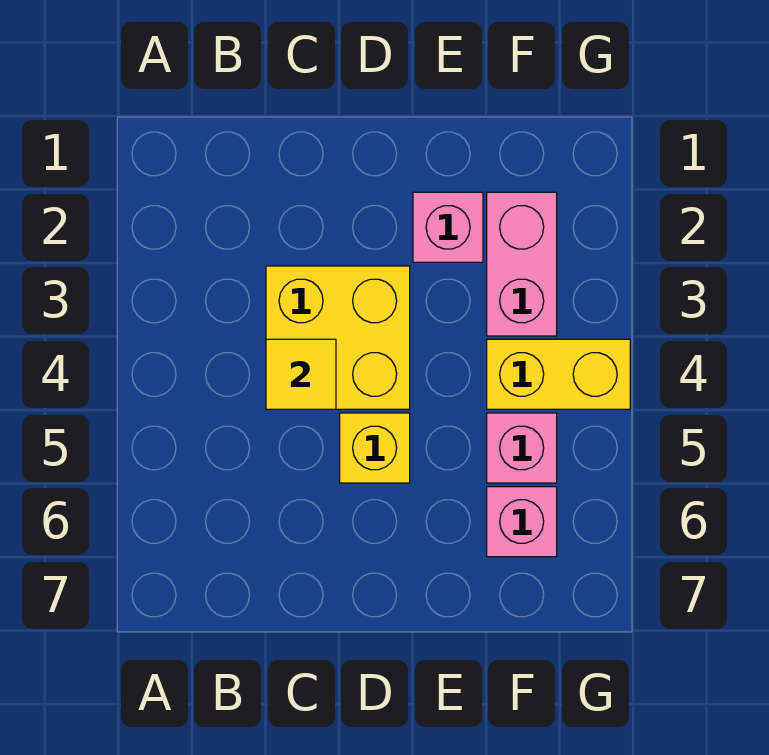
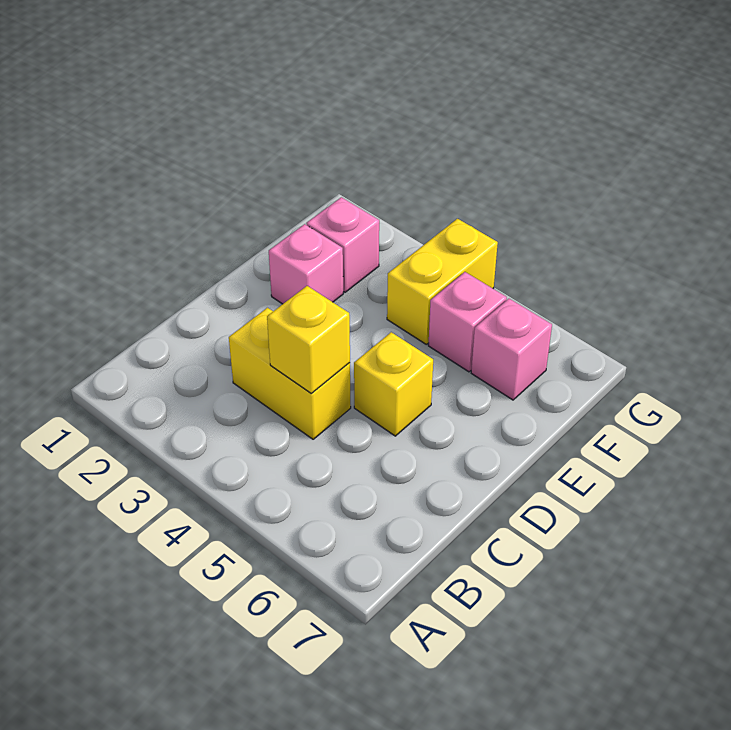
yellow 2x2 brick [266,266,410,409] -> yellow 1x2 brick [229,308,351,439]
yellow 1x1 tile [266,339,336,409] -> yellow 1x1 brick [267,286,350,394]
pink 1x2 brick [487,192,557,336] -> pink 1x1 brick [306,197,379,292]

